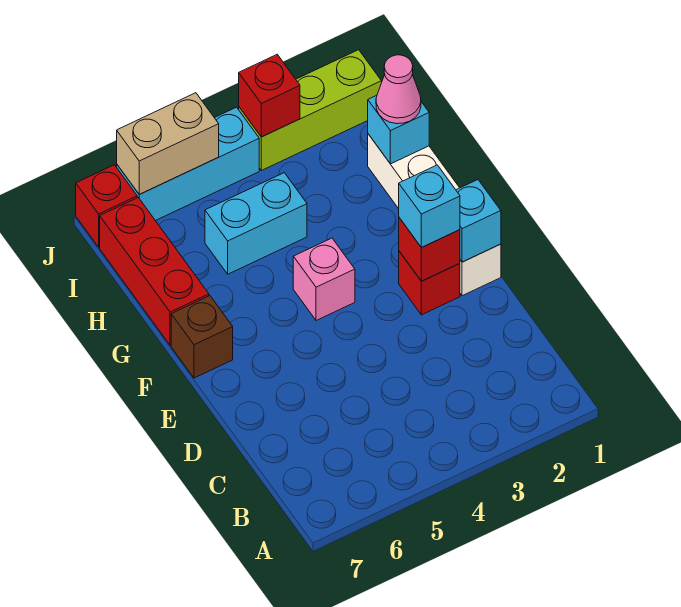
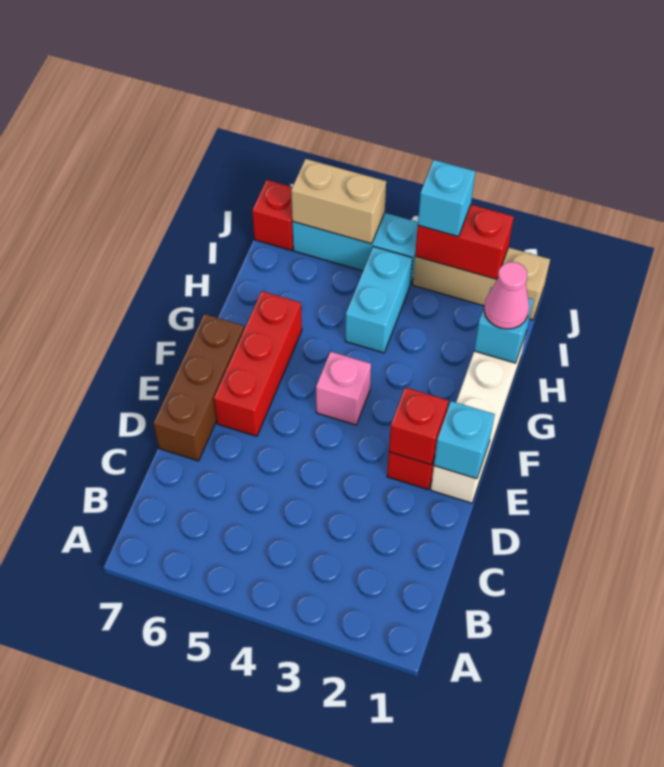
cyan 1x1 brick [399,165,460,248] -> cyan 1x1 brick moved to [418,160,475,237]
brown 1x1 brick [171,296,233,378] -> brown 1x3 brick [153,314,244,461]
red 1x3 brick [100,198,209,345] -> red 1x3 brick moved to [214,291,302,436]
cyan 1x2 brick [205,173,307,274] -> cyan 1x2 brick turned to [345,246,412,353]
lime 1x3 brick [239,50,382,171] -> tan 1x3 brick [413,247,550,320]
red 1x1 brick [239,55,300,137] -> red 1x2 brick [415,205,514,279]

